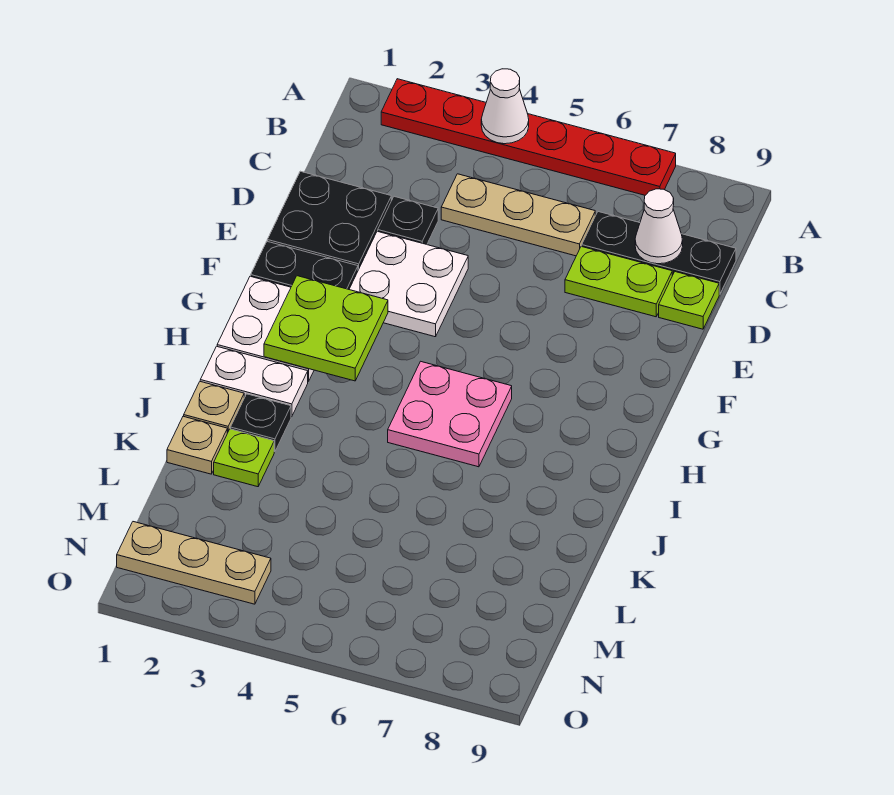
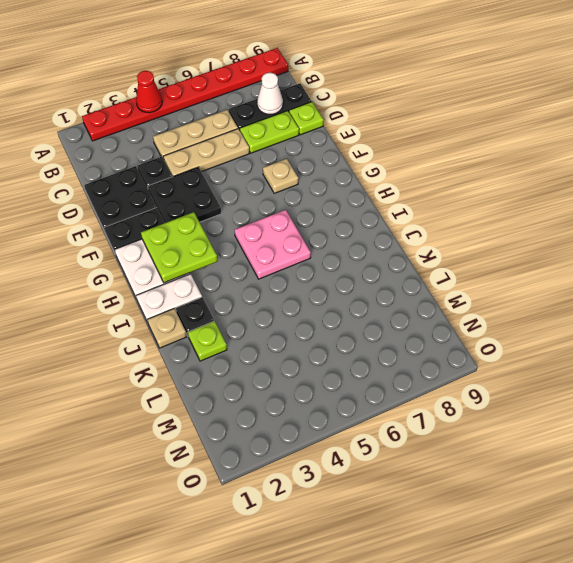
red 1x6 plate [381,79,676,195] -> red 1x8 plate [82,48,288,141]
white 1x1 cone [481,69,529,144] -> red 1x1 cone [136,71,162,113]
white 2x2 plate [349,231,468,337] -> black 2x2 plate [148,167,221,223]
tan 1x1 plate [167,416,227,474] -> tan 1x1 plate moved to [263,159,298,193]
tan 1x3 plate [117,522,271,604] -> tan 1x3 plate moved to [163,129,250,177]

